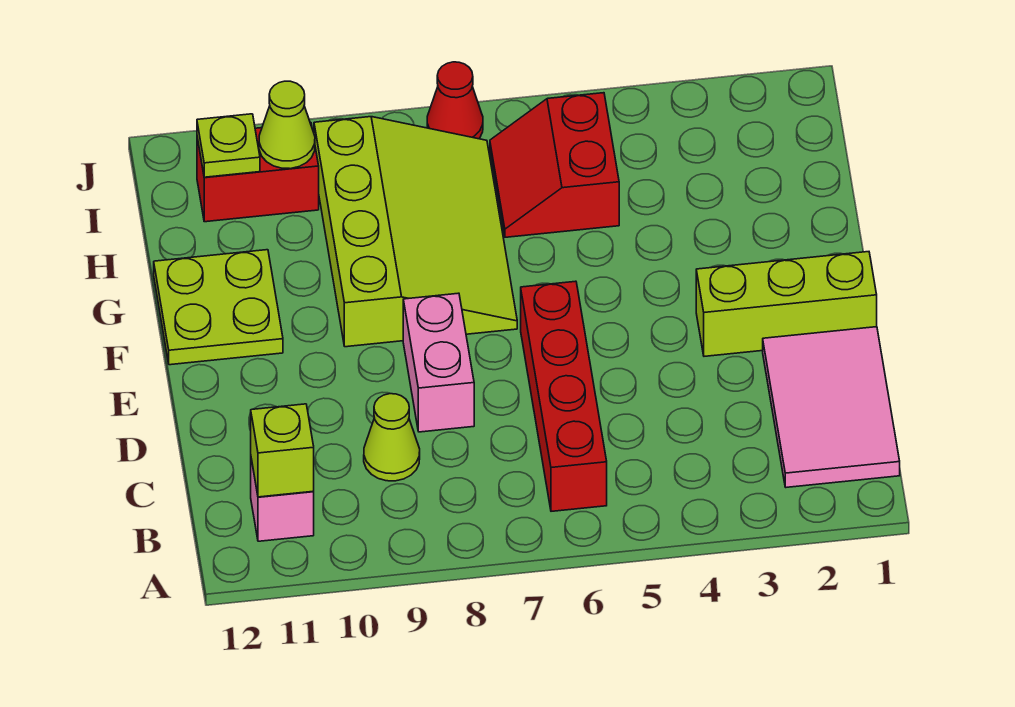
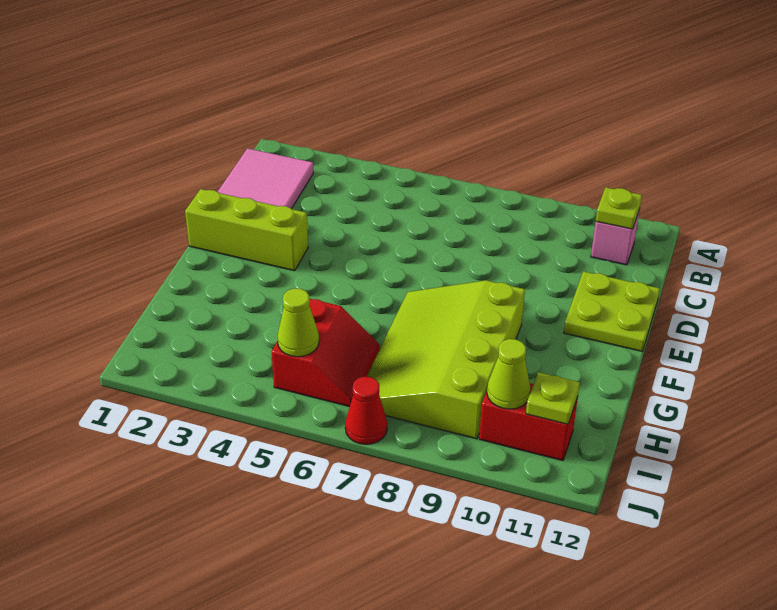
red 1x4 brick [521,281,607,511] -> none
lime 1x1 brick [251,404,314,497] -> lime 1x1 plate [596,187,642,229]
lime 1x1 cone [364,394,420,481] -> lime 1x1 cone moved to [277,289,319,357]
pink 1x2 brick [403,293,474,432] -> none
lime 2x2 plate [154,250,283,365] -> lime 2x2 plate moved to [564,271,660,351]

